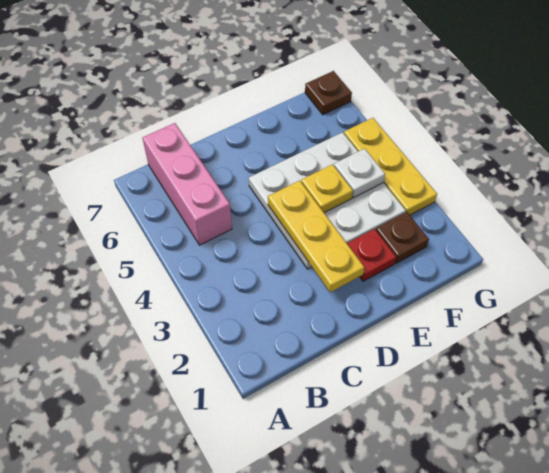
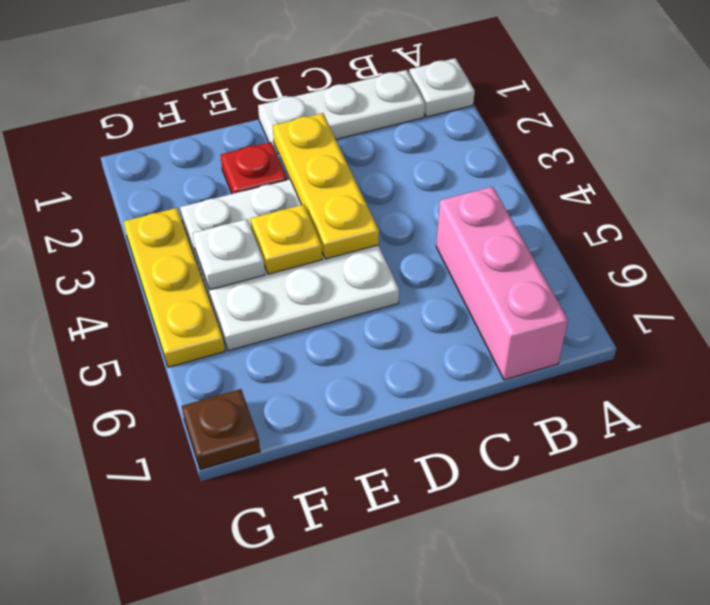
none -> white 1x1 plate [409,58,475,117]
none -> white 1x3 plate [258,70,425,154]
brown 1x1 plate [376,212,429,263] -> none

